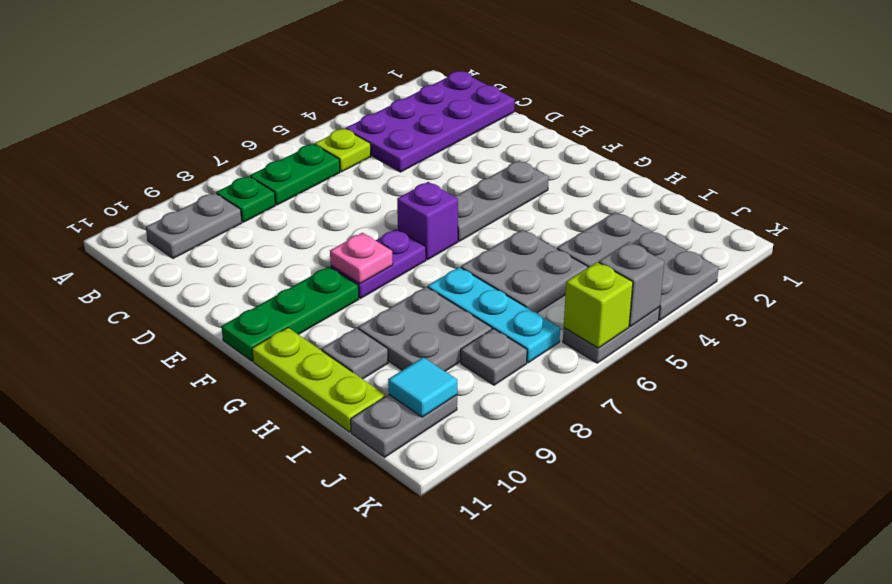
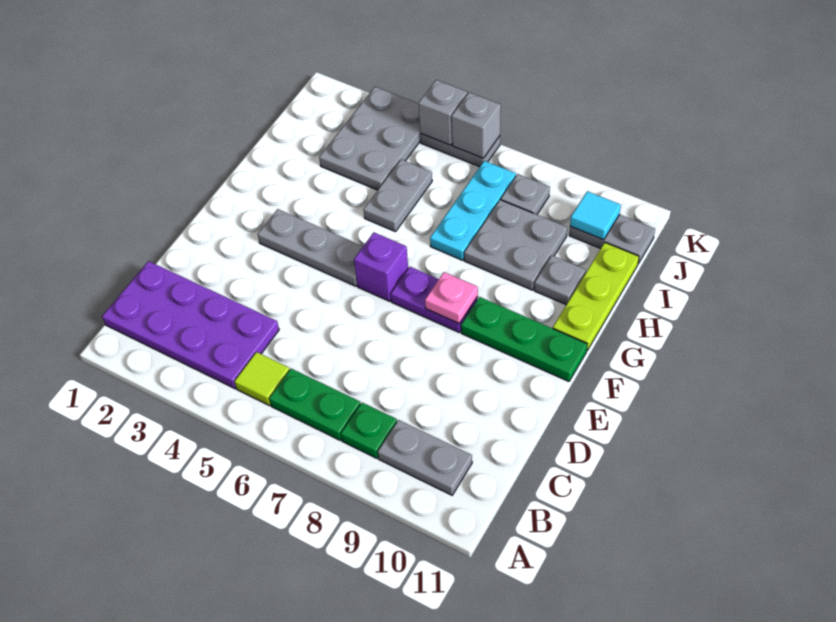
lime 1x1 plate [315,129,371,172] -> lime 1x1 tile [235,352,290,405]
grey 2x2 plate [461,230,588,313] -> grey 1x2 plate [364,160,432,232]
lime 1x1 brick [564,262,633,348] -> grey 1x1 brick [452,92,501,158]

